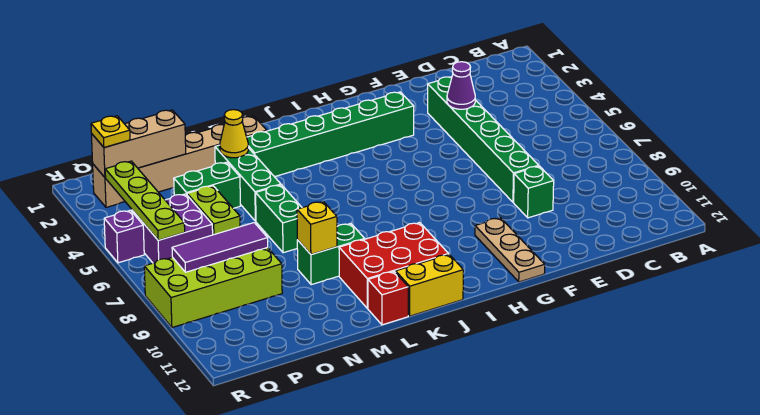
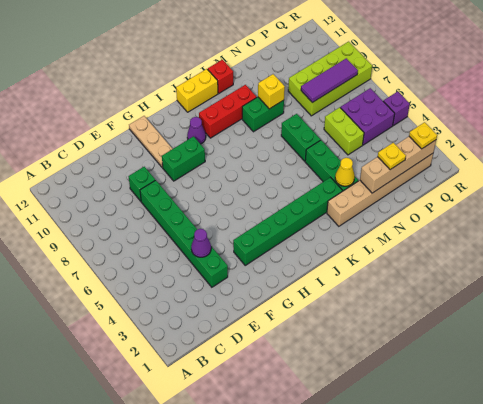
none -> purple 1x1 cone [187,117,206,144]
red 2x3 brick [339,223,449,308] -> red 1x3 brick [199,85,257,138]
green 1x2 brick [174,162,240,208] -> green 1x2 brick moved to [162,136,205,181]
tan 1x3 brick [91,110,186,178] -> tan 1x4 brick [360,137,436,193]
none -> yellow 1x1 plate [378,143,406,170]
lime 1x4 plate [105,161,185,240] -> none

